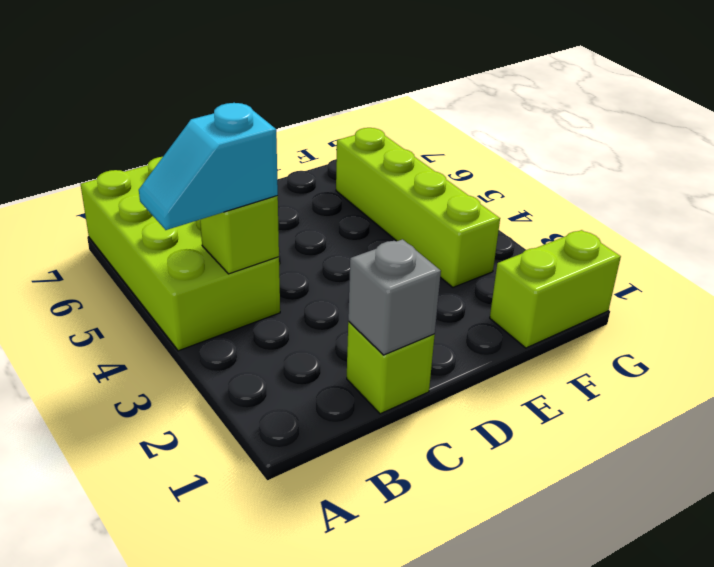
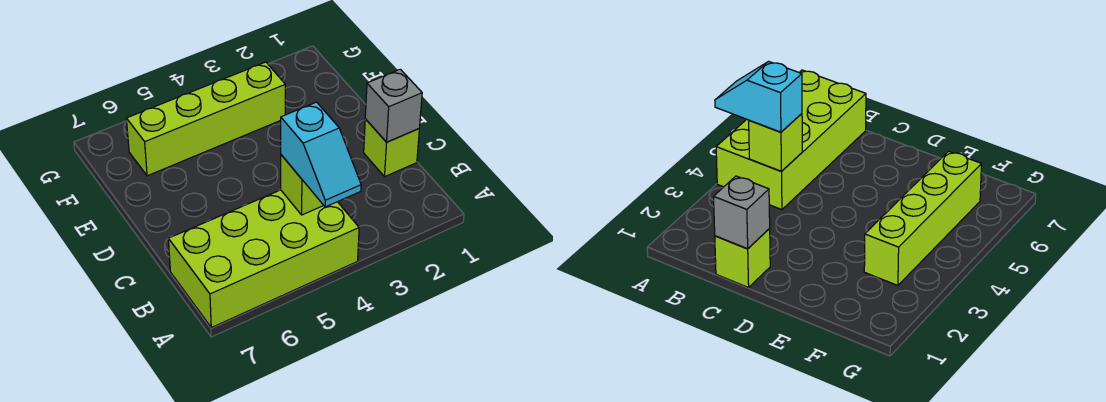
lime 1x2 brick [490,230,621,348] -> none

